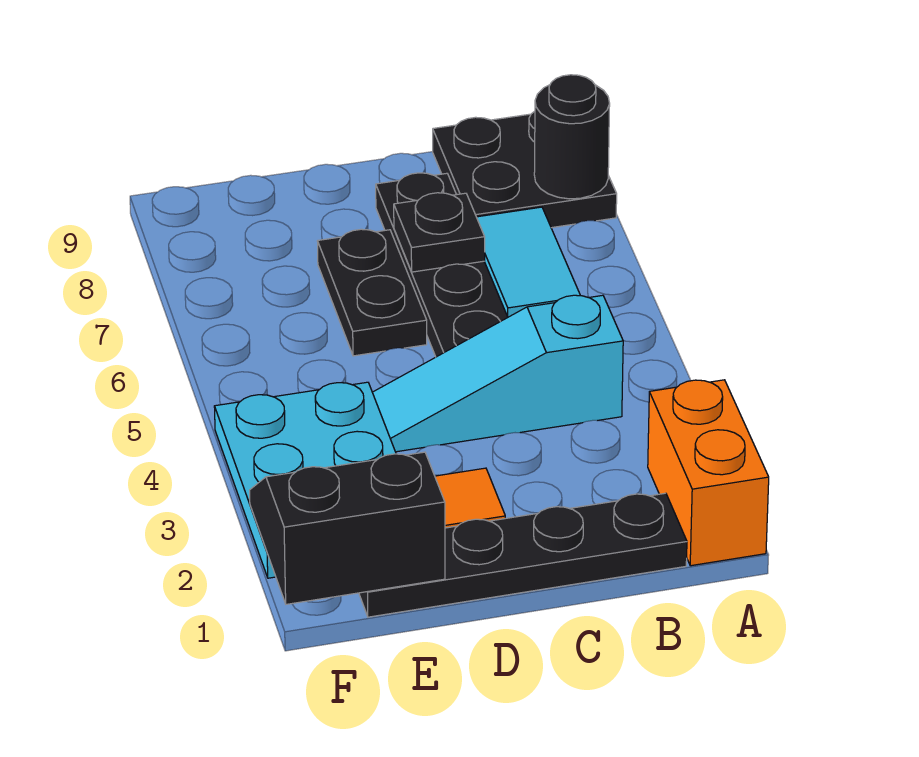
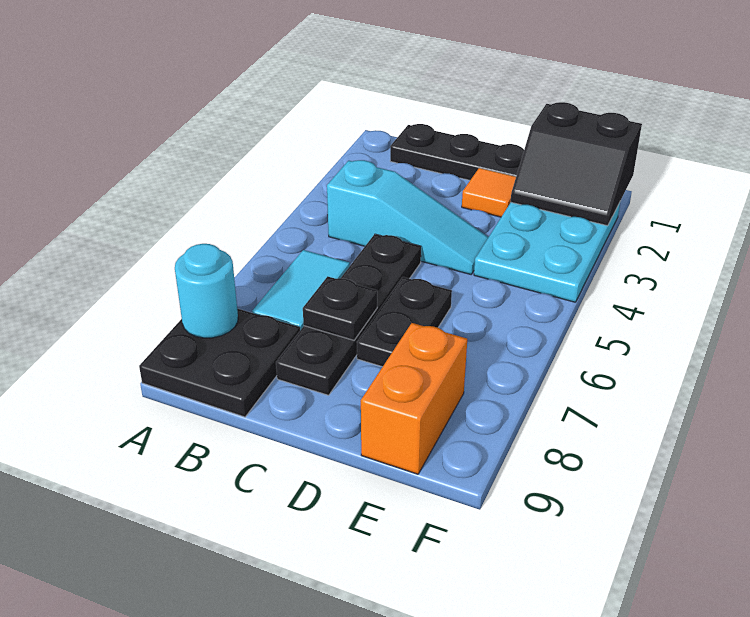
orange 1x2 brick [648,380,769,566] -> orange 1x2 brick moved to [361,323,467,474]
black 1x1 round brick [534,75,610,199] -> cyan 1x1 round brick [175,244,238,338]

